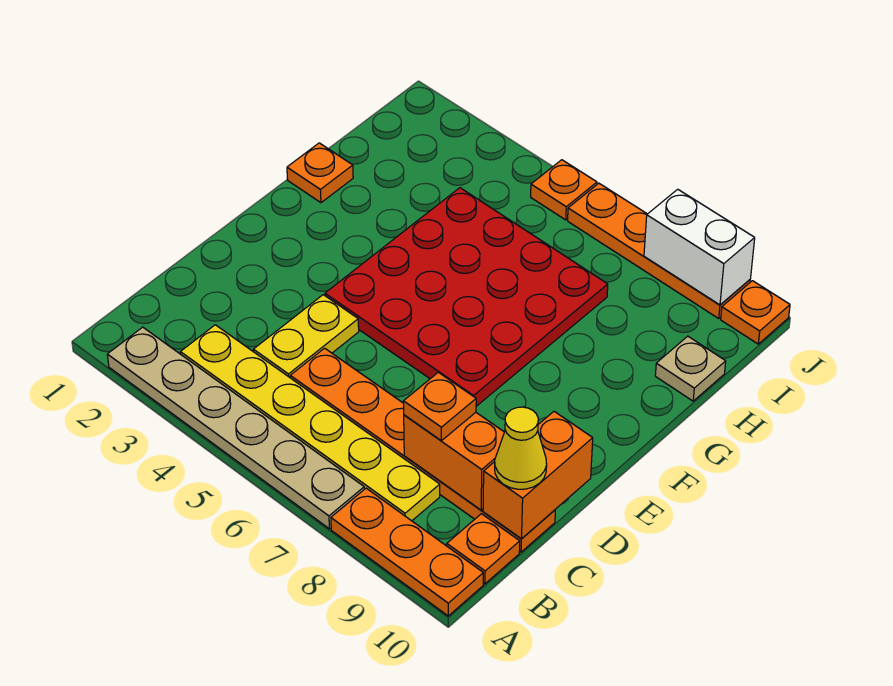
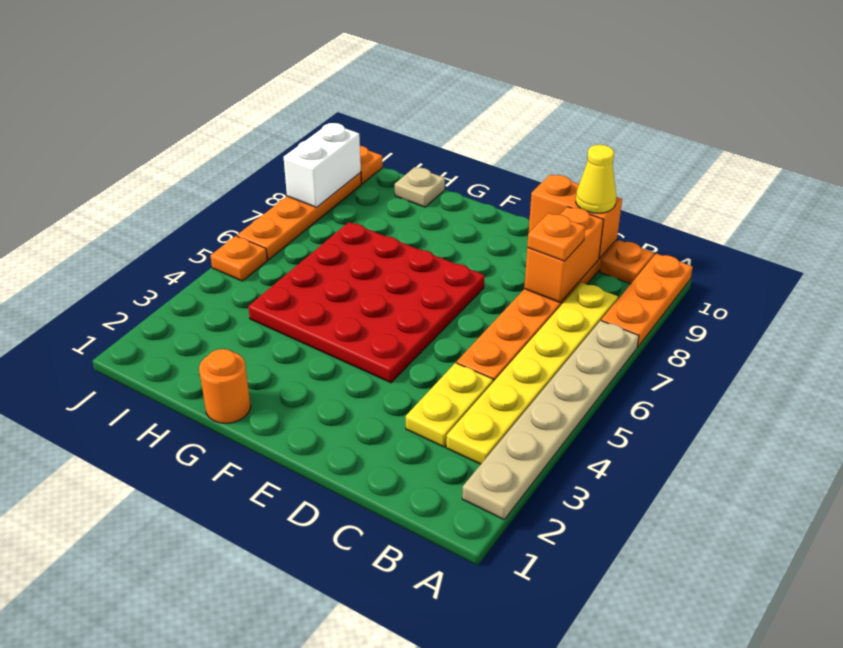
yellow 1x2 plate [253,295,359,377] -> yellow 1x2 plate turned to [406,363,493,447]
orange 1x1 plate [287,143,353,203] -> orange 1x1 round brick [199,349,251,423]

